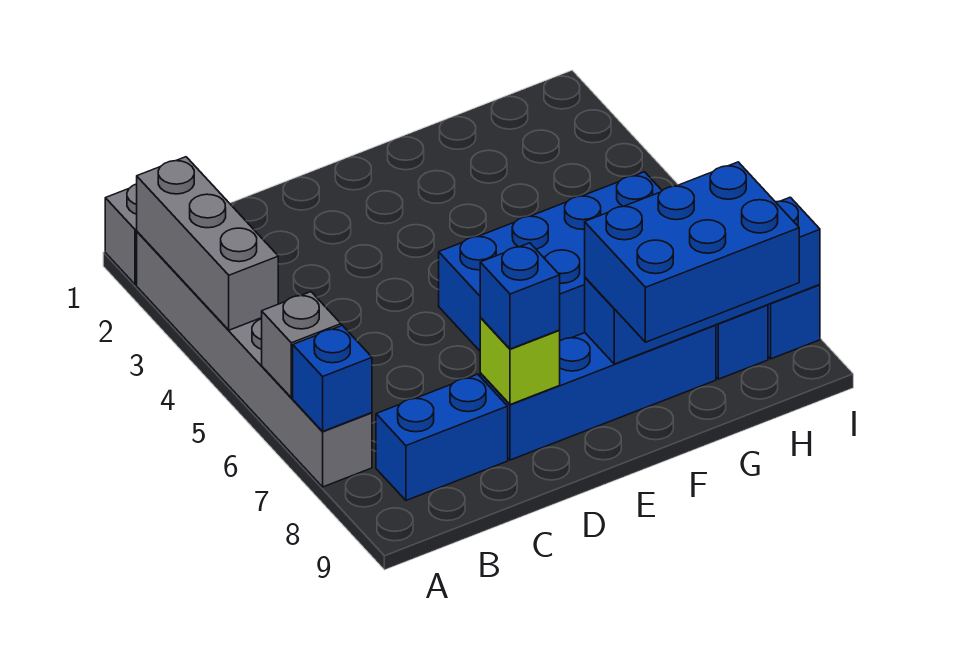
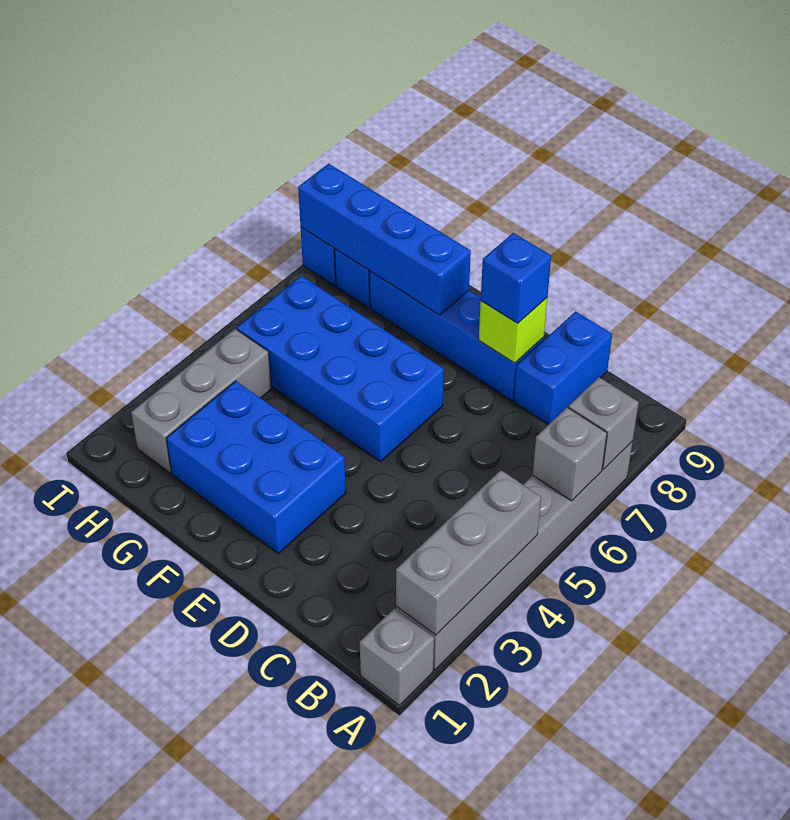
blue 1x1 brick [293,325,372,432] -> grey 1x1 brick [568,377,639,470]
blue 1x2 brick [376,374,508,500] -> blue 1x2 brick turned to [514,311,612,425]
blue 2x3 brick [585,162,799,342] -> blue 2x3 brick moved to [166,381,346,553]
none -> grey 1x3 brick [131,329,272,473]

